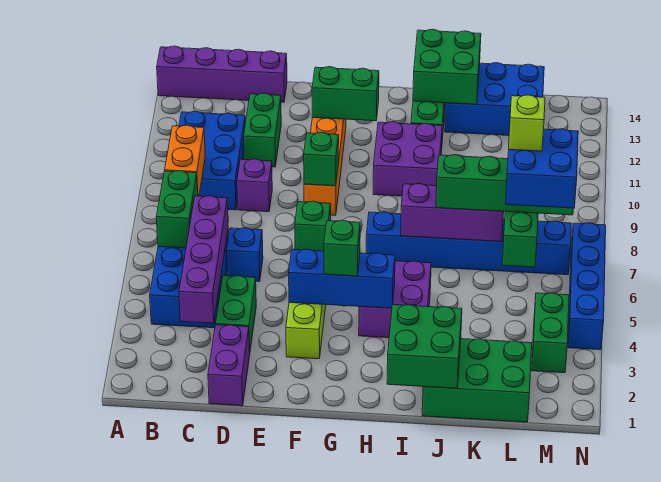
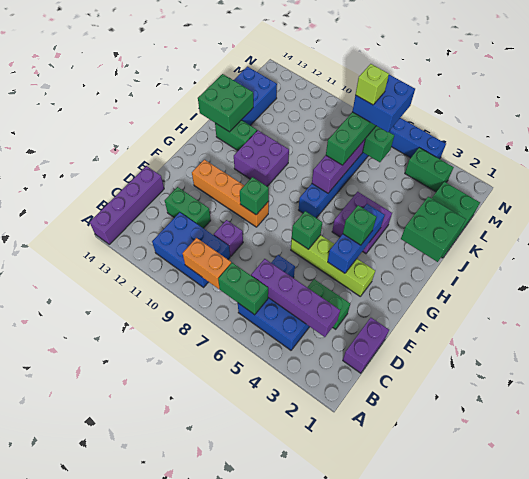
purple 1x2 brick [208,325,250,406] -> purple 1x2 brick turned to [343,318,389,373]
green 1x2 brick [312,67,379,121] -> none

